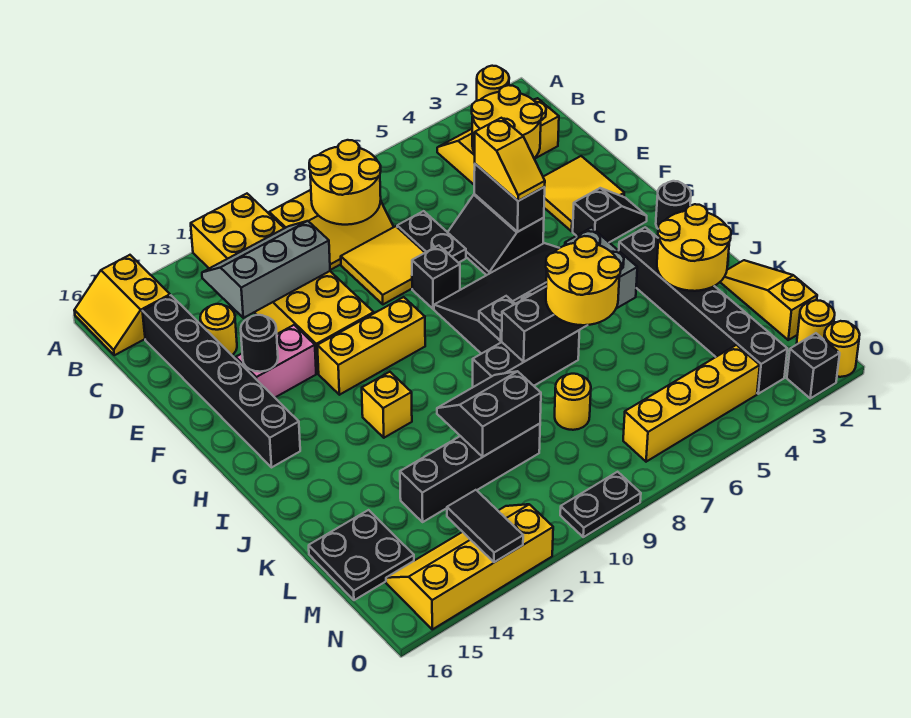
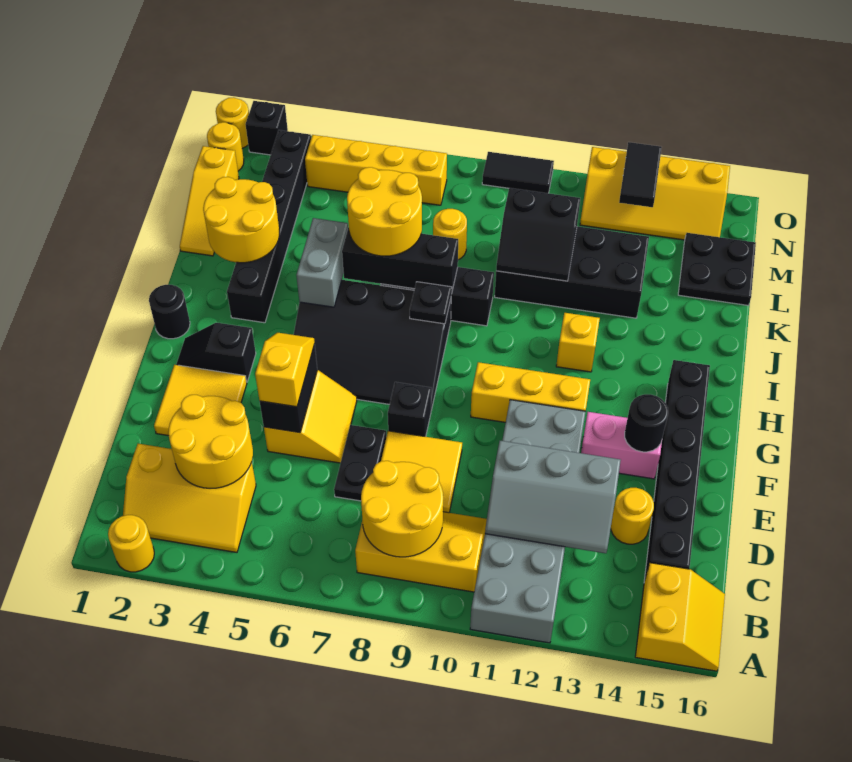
yellow 2x6 brick [191,194,374,373] -> grey 2x6 brick [470,400,586,643]
black 2x2 slope [448,194,544,275] -> yellow 2x2 slope [264,370,357,463]
black 1x4 brick [400,424,540,522] -> black 2x4 brick [495,226,649,318]
black 1x2 plate [560,472,641,537] -> black 1x2 tile [482,152,554,193]

